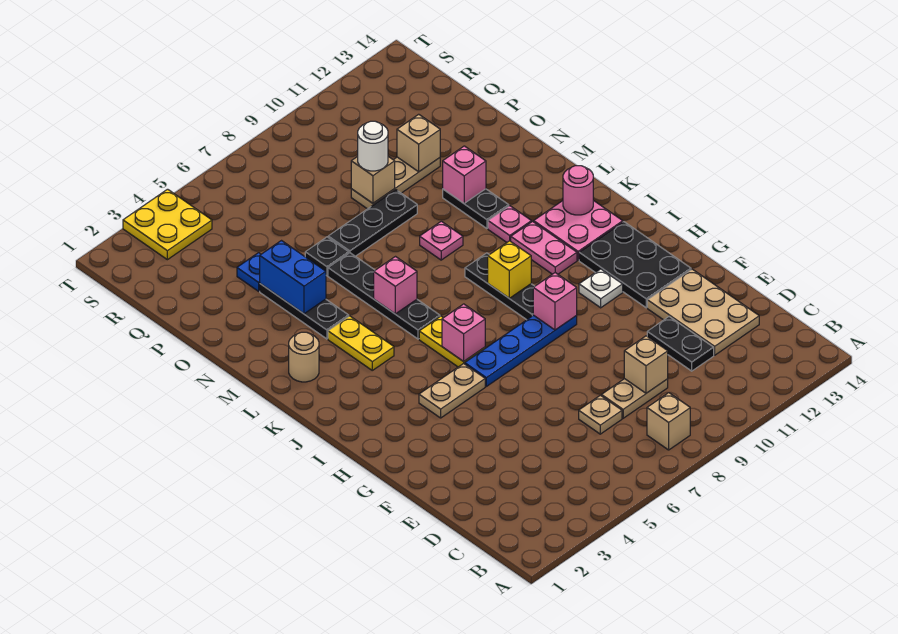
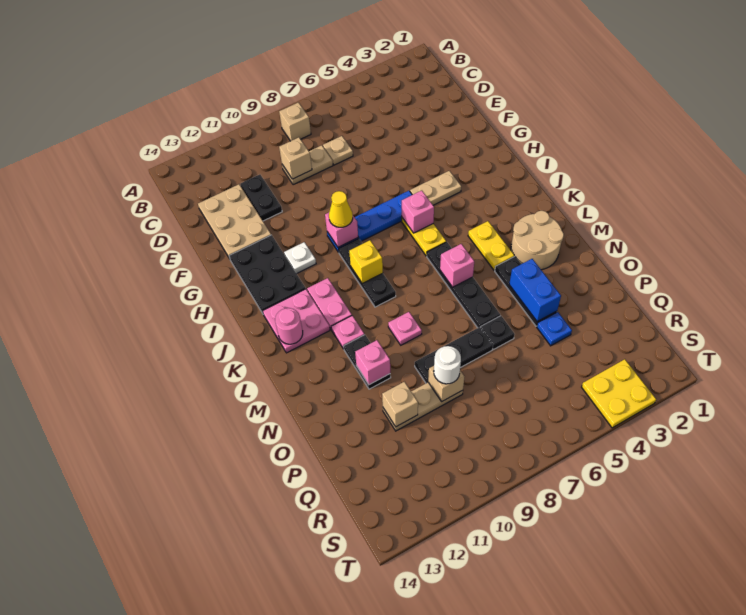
none -> yellow 1x1 cone [329,191,353,227]
tan 1x1 round brick [289,332,319,382] -> tan 2x2 round brick [511,211,564,270]

